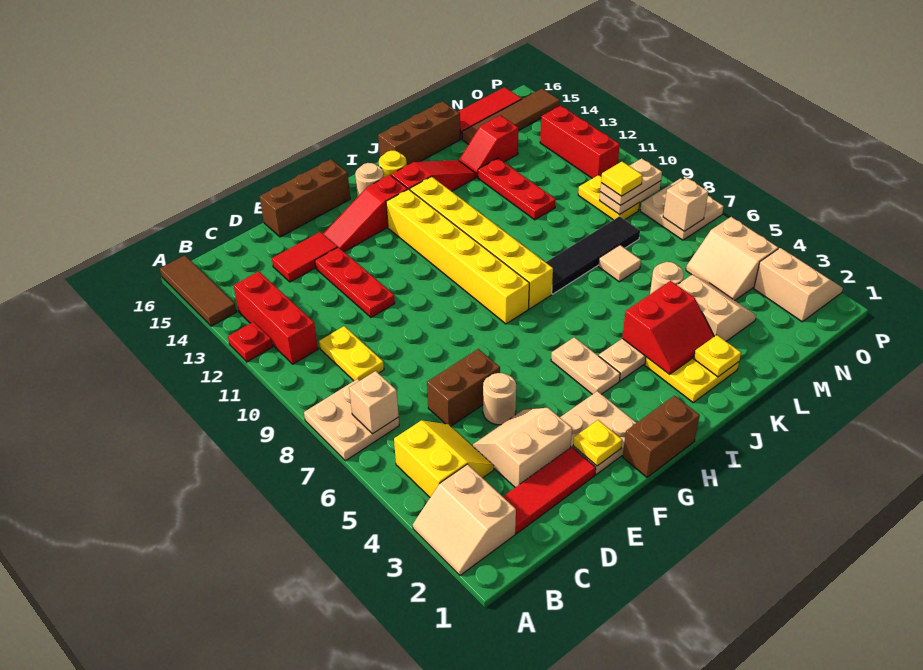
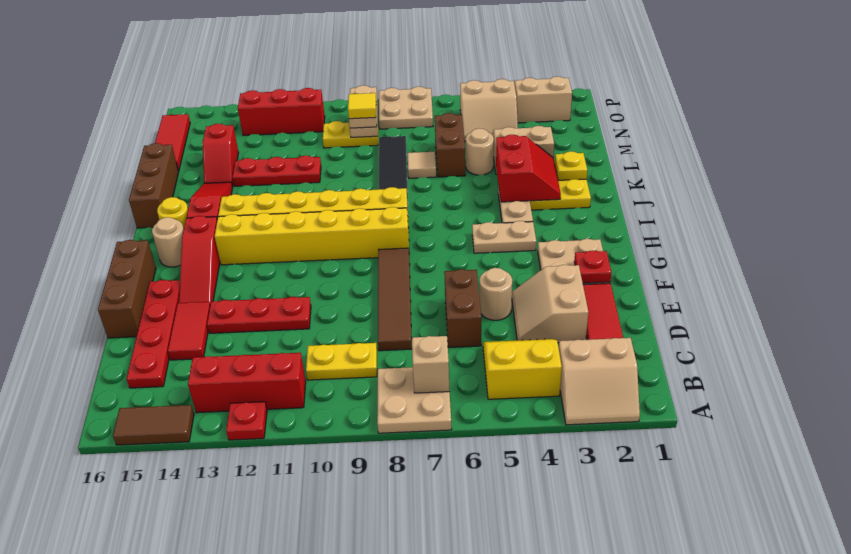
brown 1x3 tile [160,255,237,326] -> brown 1x2 tile [113,405,194,445]
none -> red 1x4 plate [127,280,180,388]
yellow 1x1 plate [573,420,622,466] -> red 1x1 plate [574,250,612,283]
brown 1x2 brick [623,396,700,477] -> brown 1x2 brick moved to [435,113,465,177]
brown 1x4 tile [462,89,560,144] -> brown 1x4 tile moved to [378,248,412,351]
tan 1x1 brick [663,178,708,231] -> none

